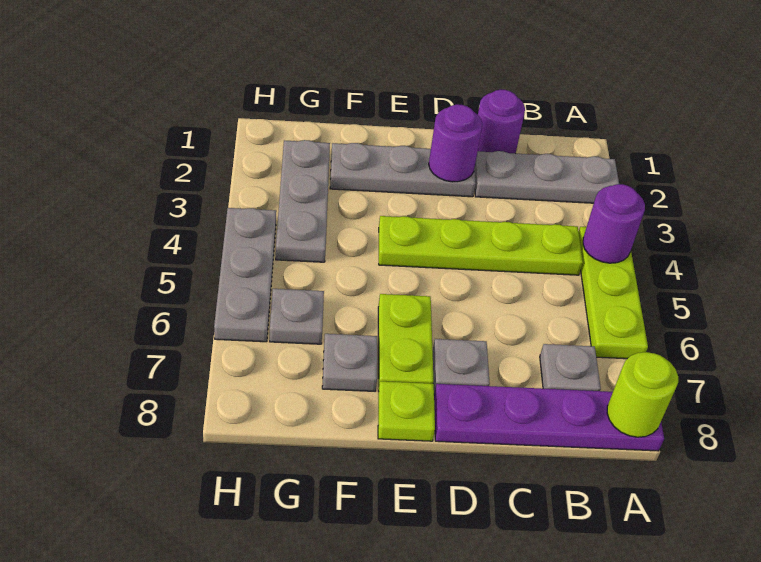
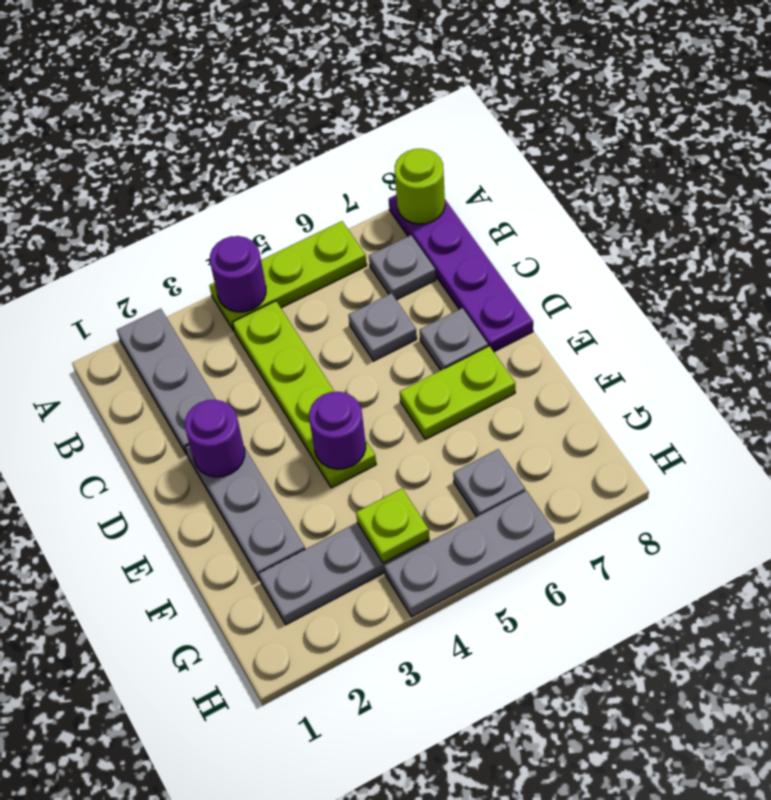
purple 1x1 round brick [478,90,525,153] -> purple 1x1 round brick moved to [309,392,366,469]
lime 1x1 plate [378,381,435,441] -> lime 1x1 plate moved to [356,488,429,563]
grey 1x1 plate [322,334,377,391] -> grey 1x1 plate moved to [349,293,417,361]

